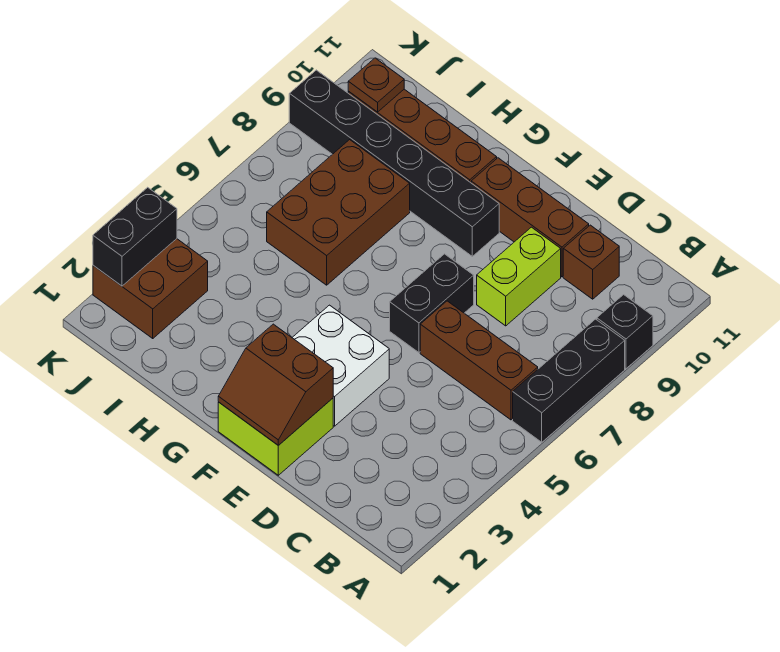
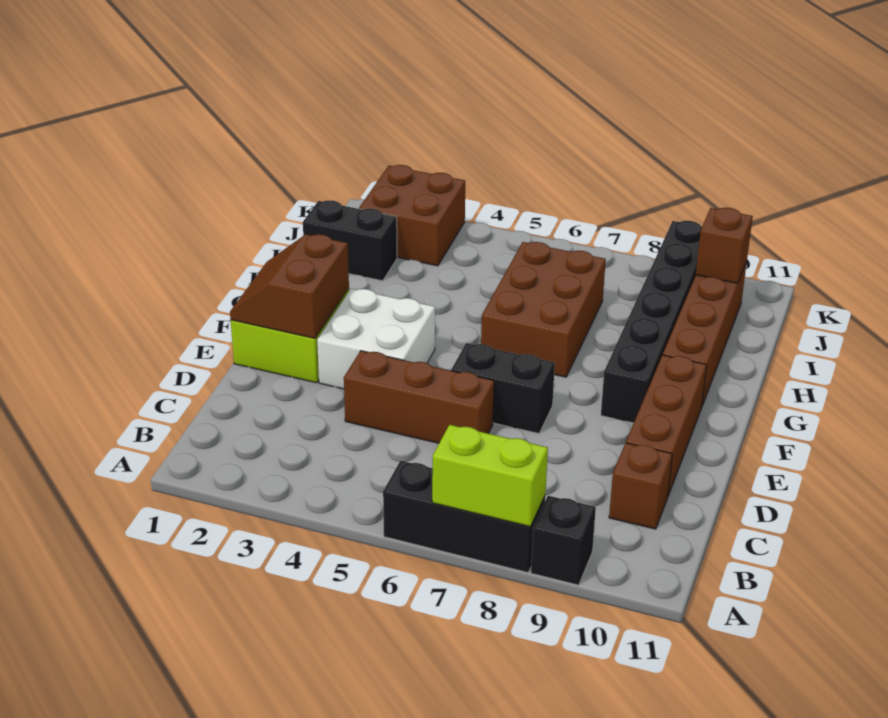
brown 1x3 brick [420,301,538,420] -> brown 1x3 brick turned to [344,351,494,443]
lime 1x2 brick [477,227,561,326] -> lime 1x2 brick moved to [432,425,548,527]
brown 2x3 brick [267,140,410,285] -> brown 2x3 brick turned to [481,242,606,377]
brown 1x1 plate [348,58,404,112] -> brown 1x1 brick [696,208,753,283]
black 1x2 brick [93,187,177,286] -> black 1x2 brick moved to [303,200,397,281]

